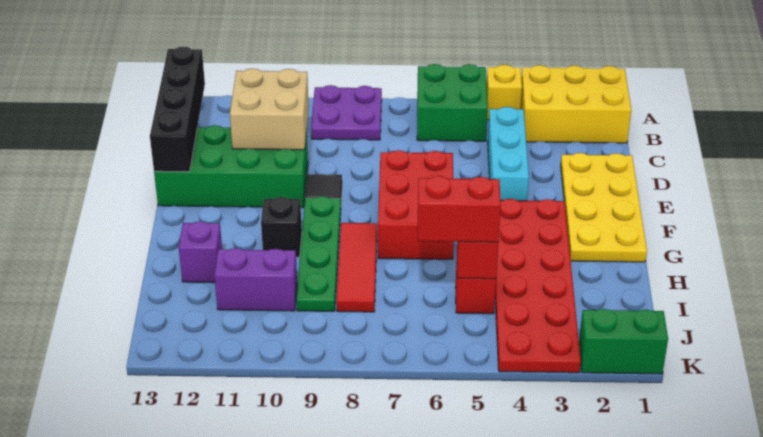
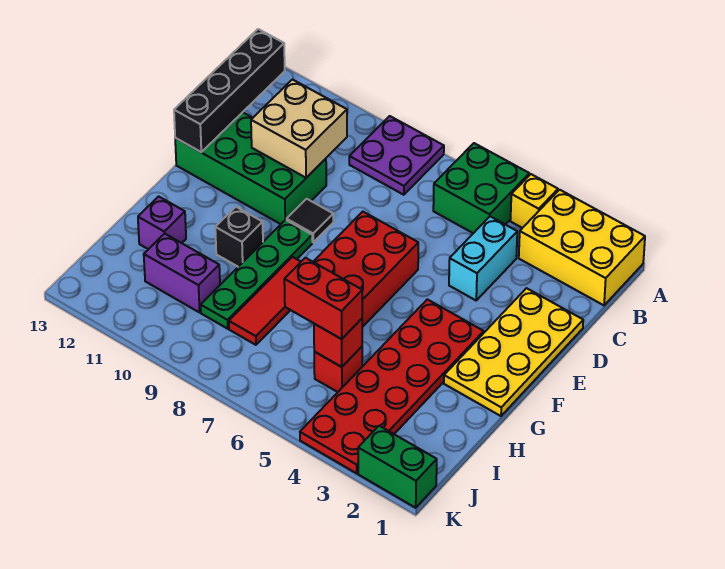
cyan 1x3 brick [488,107,529,201] -> cyan 1x2 brick [449,216,517,300]

